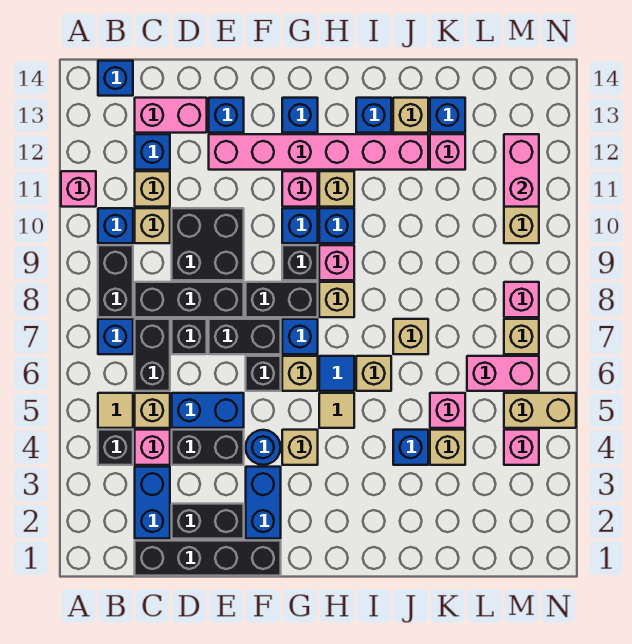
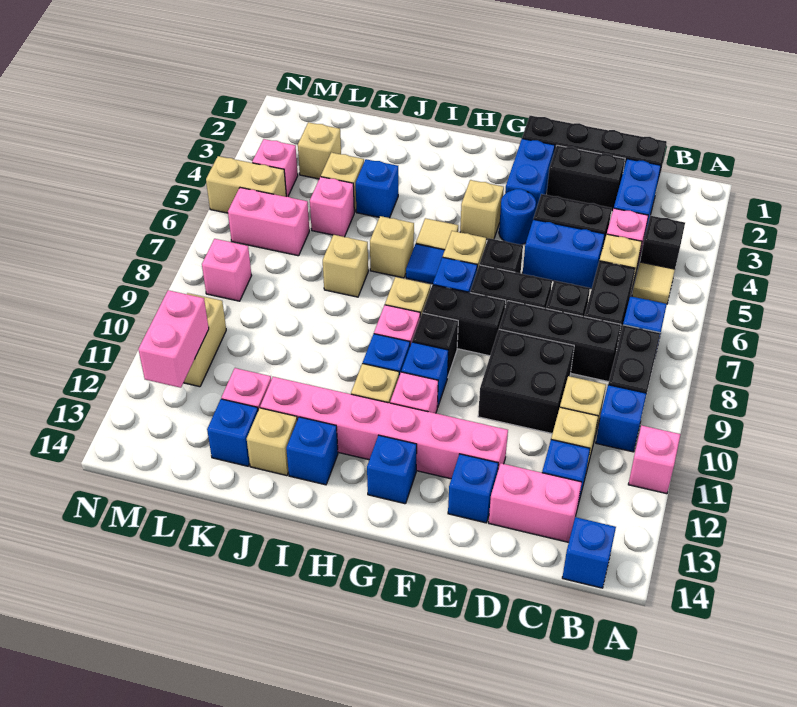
tan 1x1 brick [504,319,539,354] -> tan 1x1 brick moved to [298,122,341,179]

